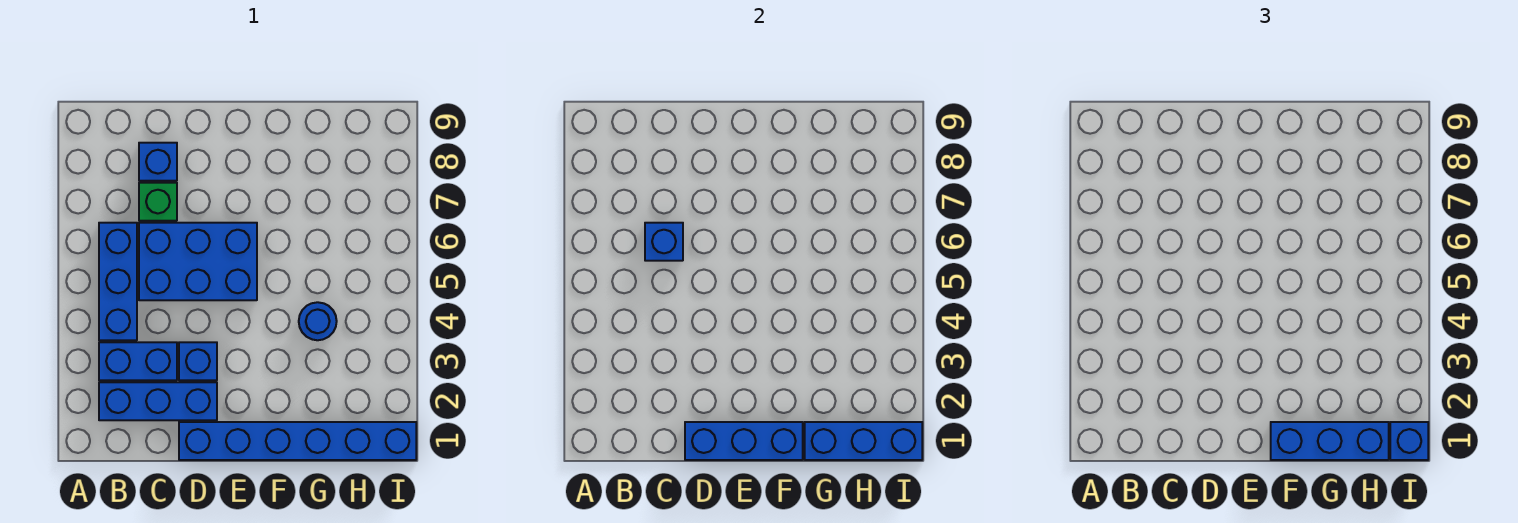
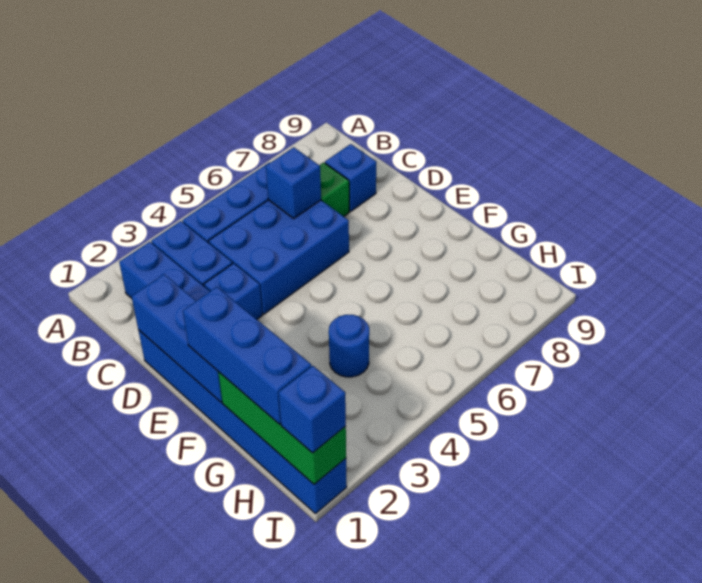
blue 2x3 brick [139,223,257,300] -> blue 2x3 brick turned to [208,200,349,314]
blue 1x3 brick [805,422,922,460] -> green 1x3 brick [218,372,346,484]

